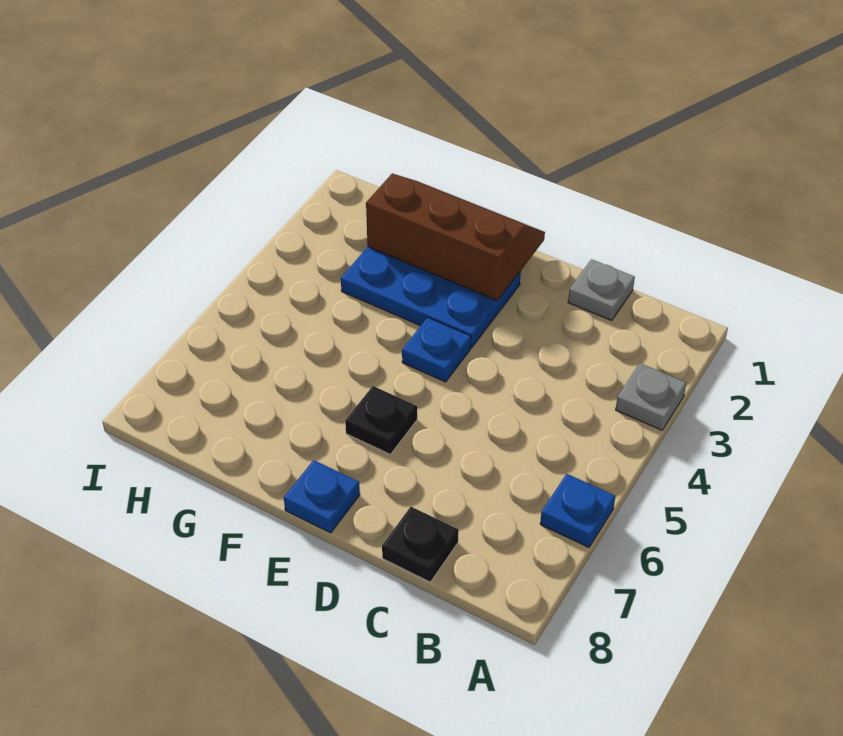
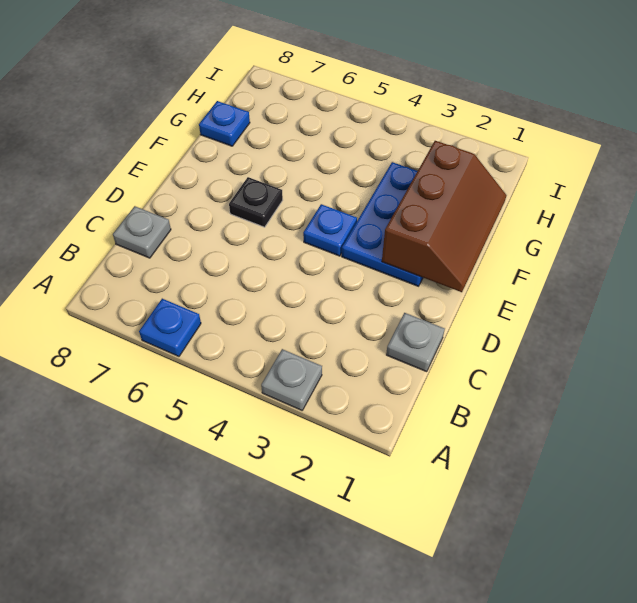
black 1x1 plate [382,507,459,582] -> grey 1x1 plate [113,206,171,258]
blue 1x1 plate [284,460,360,533] -> blue 1x1 plate moved to [199,101,250,146]

